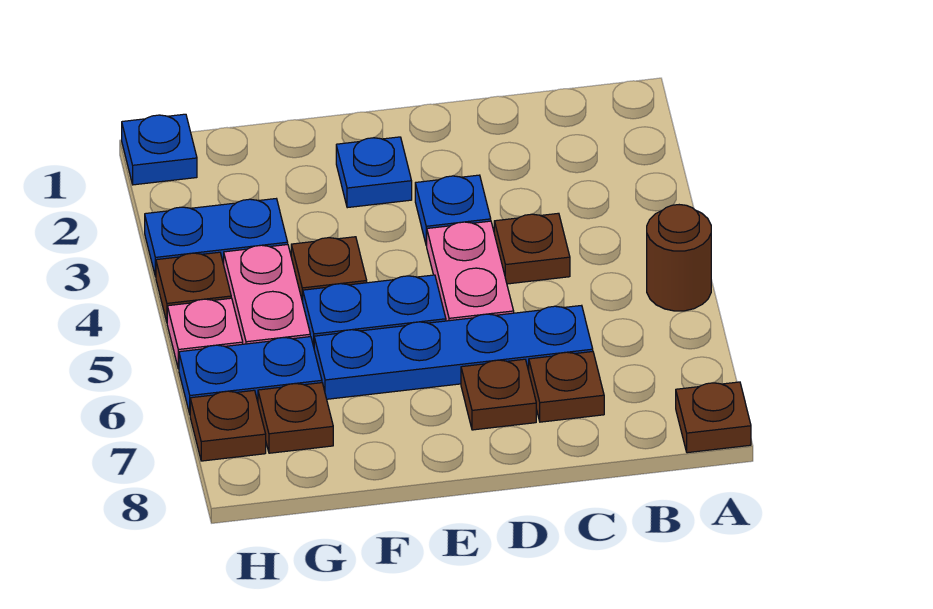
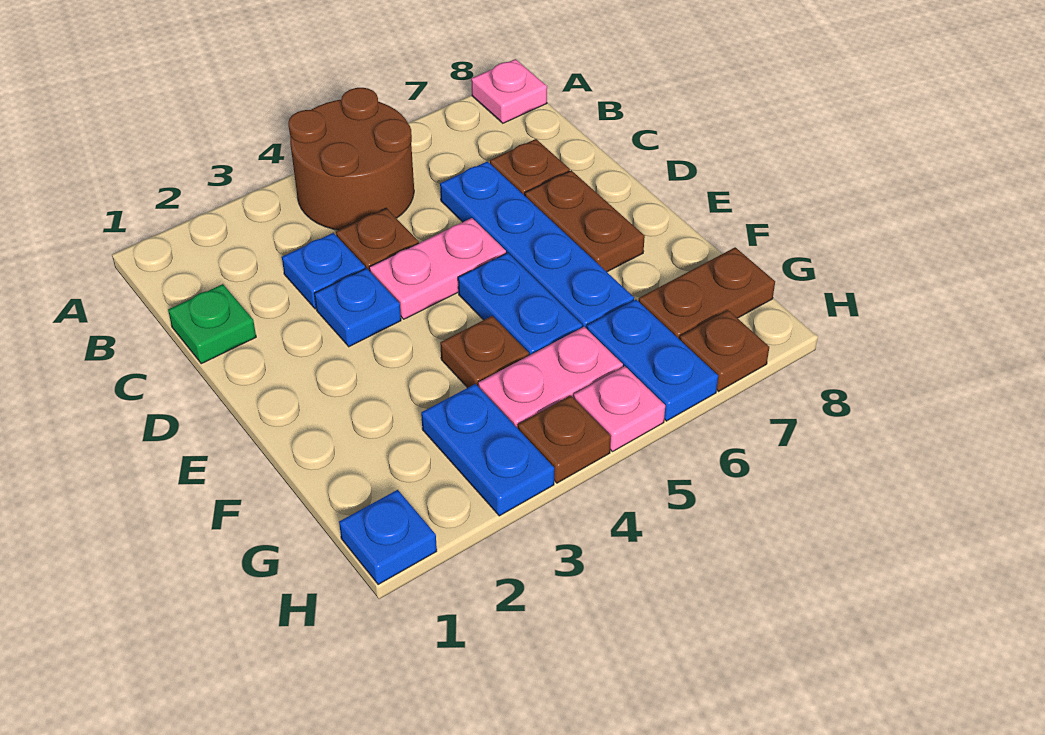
brown 1x1 round brick [647,205,711,311] -> brown 2x2 round brick [288,88,414,230]
brown 1x1 plate [676,382,751,453] -> pink 1x1 plate [471,59,547,123]
none -> green 1x1 plate [168,284,256,364]
brown 1x1 plate [461,359,536,430] -> brown 1x2 plate [525,170,645,272]
blue 1x1 plate [336,137,412,208] -> blue 1x1 plate moved to [282,233,365,309]
brown 1x1 plate [258,383,333,453] -> brown 1x2 plate [638,247,775,340]

